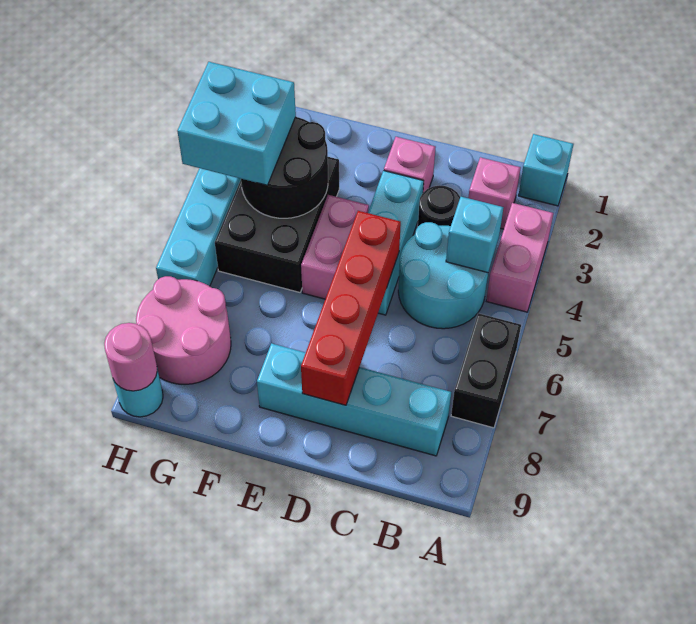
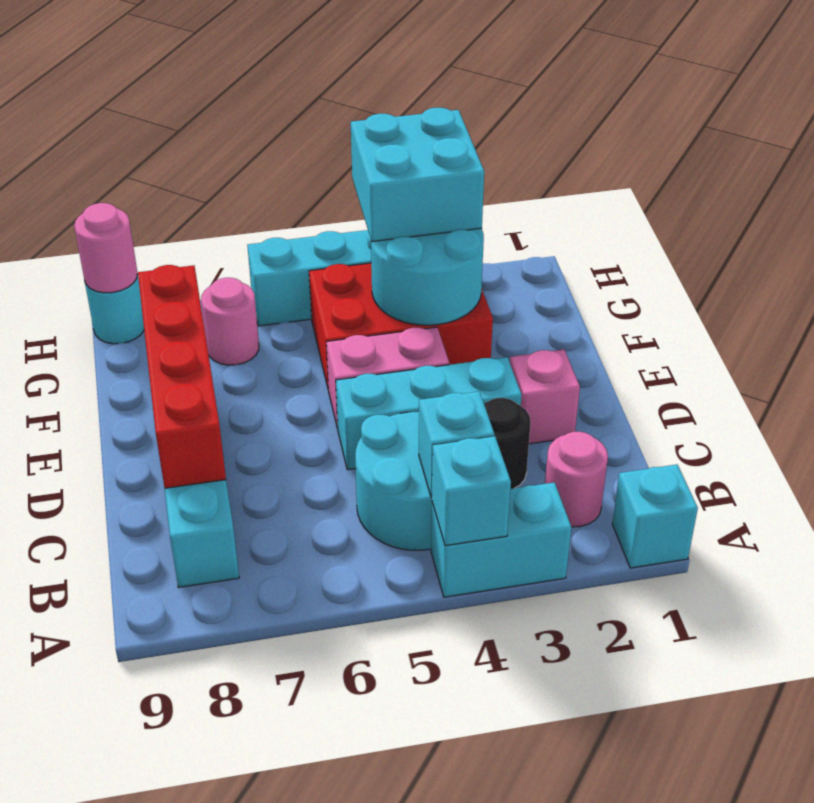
pink 1x2 brick [486,203,553,312] -> cyan 1x2 brick [431,482,571,597]
none -> cyan 1x1 brick [432,436,511,546]
black 1x2 brick [451,313,521,428] -> none
pink 1x1 brick [468,157,521,229] -> pink 1x1 round brick [545,432,608,527]
red 1x4 brick [301,211,401,405] -> red 1x4 brick turned to [138,265,226,488]
black 2x3 brick [215,157,339,292] -> red 2x3 brick [309,263,493,390]
black 2x2 round brick [241,117,328,218] -> cyan 2x2 round brick [371,228,484,325]
pink 2x2 round brick [136,276,231,384] -> pink 1x1 round brick [201,278,259,365]

